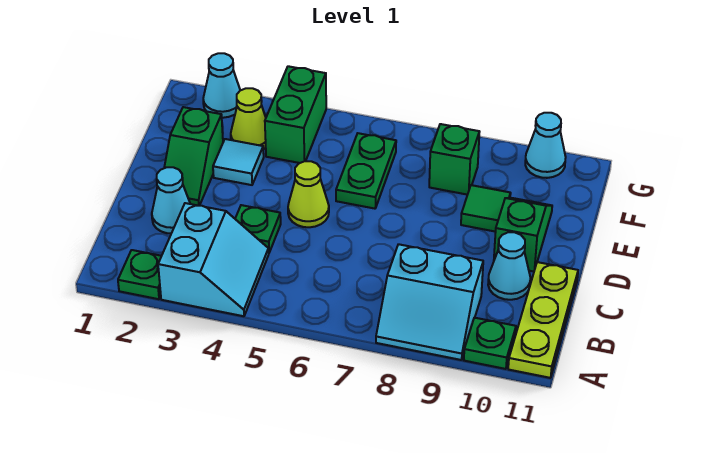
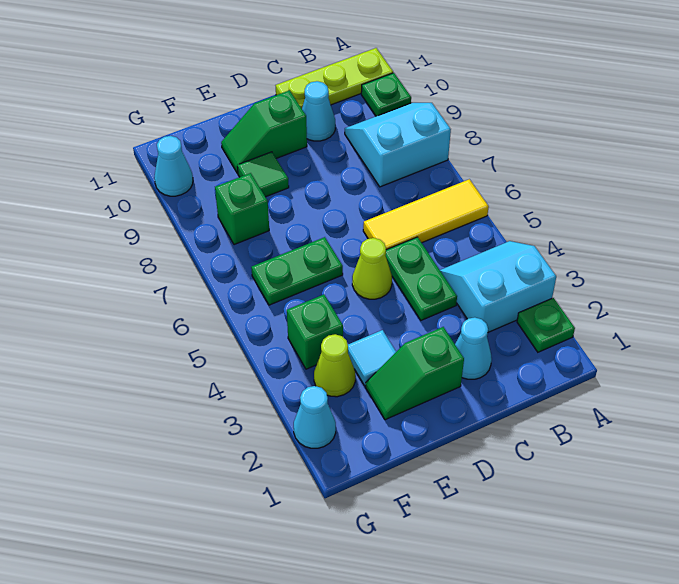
none -> yellow 1x3 tile [363,179,489,250]
cyan 2x2 slope [376,244,483,360] -> cyan 2x2 slope turned to [345,103,451,187]
green 1x1 plate [235,205,281,252] -> green 1x2 plate [385,237,457,320]
green 1x2 slope [164,107,223,206] -> green 1x2 slope turned to [366,327,464,420]
green 1x2 brick [265,66,326,163] -> green 1x1 brick [287,295,343,369]

